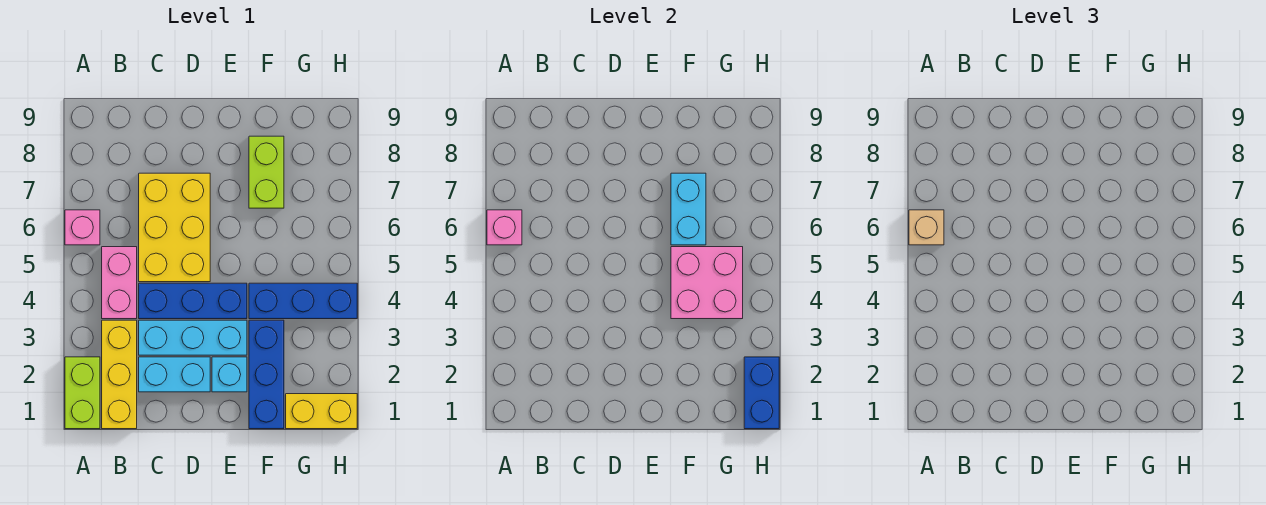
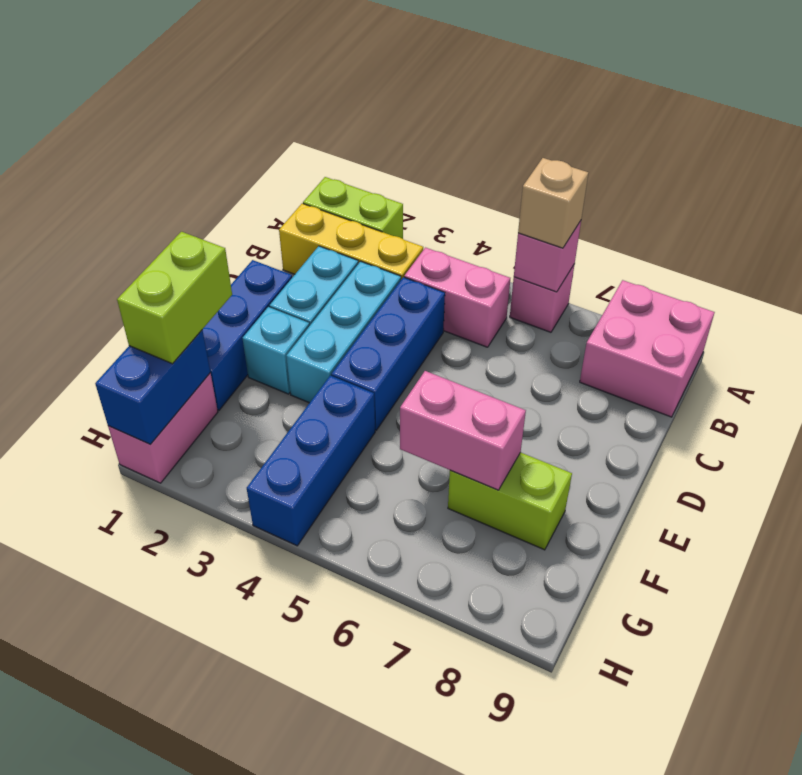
yellow 2x3 brick [139,173,210,282] -> none
blue 1x3 brick [249,320,284,429] -> blue 1x3 brick turned to [202,260,292,410]
none -> lime 1x2 brick [117,232,232,364]
pink 2x2 brick [671,247,743,319] -> pink 2x2 brick moved to [580,280,715,417]
cyan 1x2 brick [671,173,706,245] -> pink 1x2 brick [400,371,526,490]
yellow 1x2 brick [286,394,357,429] -> pink 1x2 brick [108,373,218,483]
blue 1x2 brick [744,357,779,429] -> blue 1x2 brick turned to [95,330,210,444]

